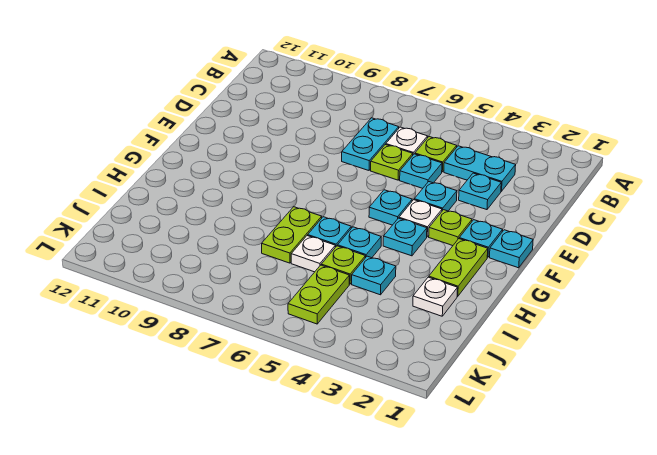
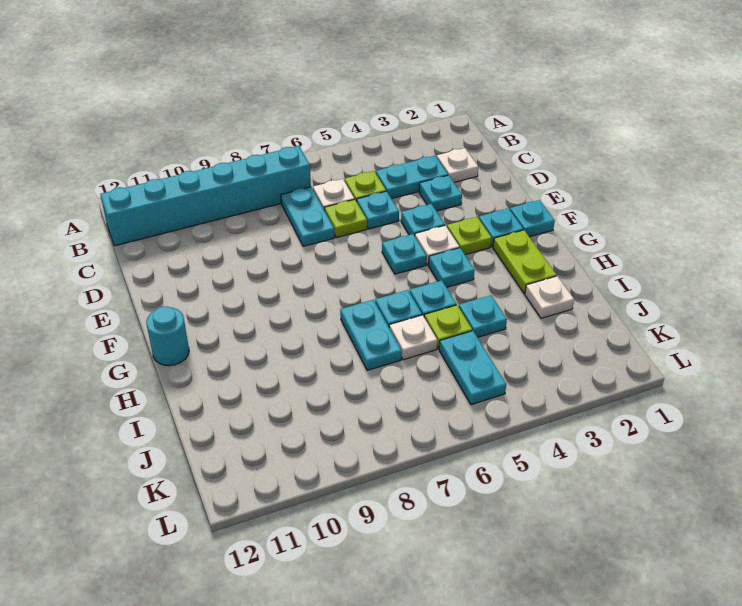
none -> cyan 1x6 brick [100,146,311,246]
none -> white 1x1 plate [437,148,478,182]
none -> cyan 1x1 round brick [146,306,189,366]
lime 1x2 plate [262,207,322,263] -> cyan 1x2 plate [340,300,402,370]
lime 1x2 plate [288,265,349,324] -> cyan 1x2 plate [439,331,506,405]

